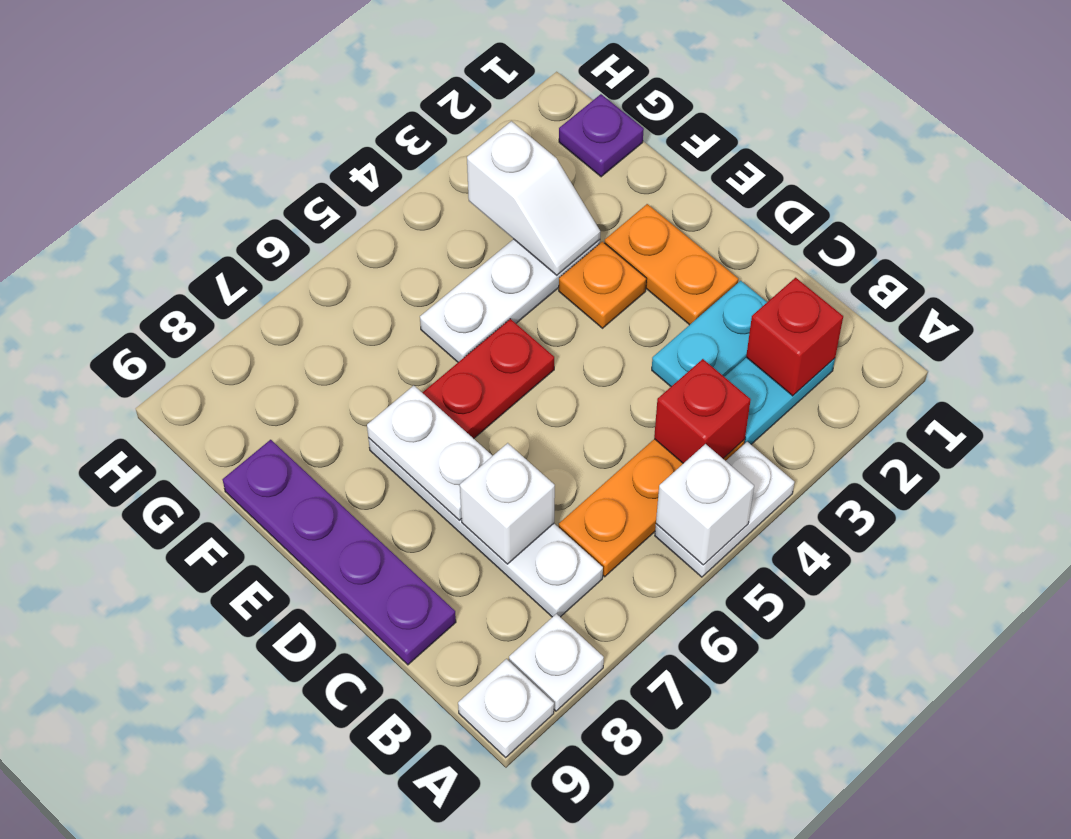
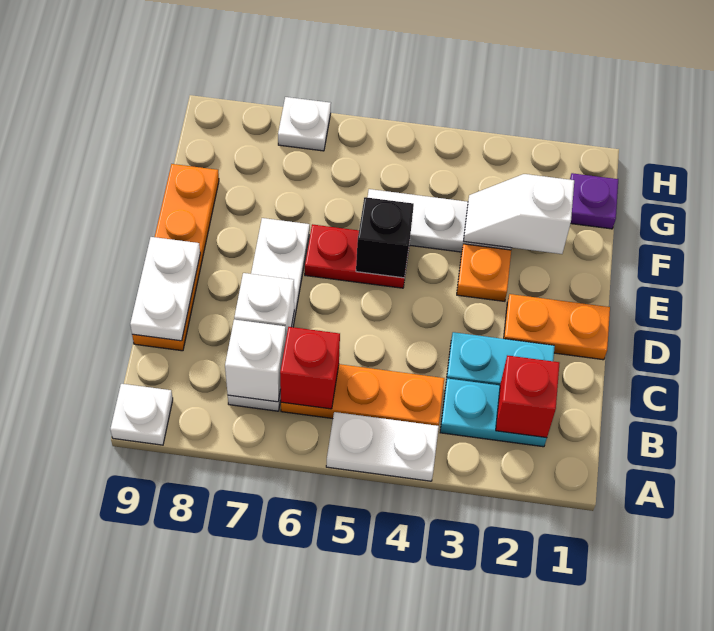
white 1x1 brick [656,444,754,565] -> white 1x1 brick moved to [225,320,286,402]
white 1x1 plate [509,614,604,711] -> white 1x1 plate moved to [278,97,331,151]
red 1x1 brick [654,359,751,463] -> red 1x1 brick moved to [280,327,340,409]
purple 1x4 plate [223,440,456,665] -> orange 1x4 plate [132,164,219,351]
orange 1x2 plate [604,204,738,325] -> orange 1x2 plate turned to [504,294,610,360]
white 1x2 plate [367,386,492,520] -> white 1x2 plate moved to [130,237,200,341]
none -> black 1x1 brick [356,197,414,278]
white 1x2 slope [467,121,600,275] -> white 1x2 slope turned to [464,174,574,254]

